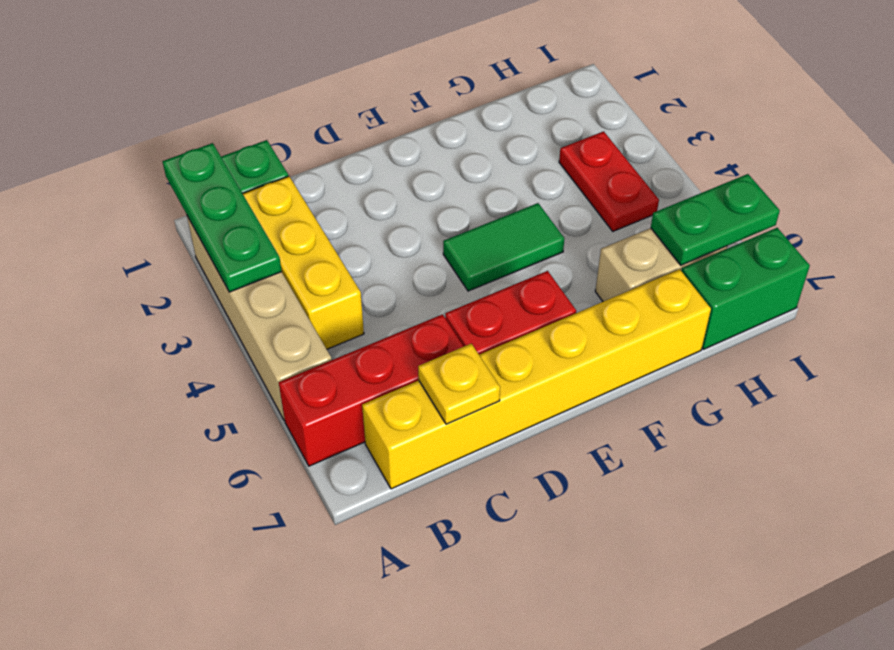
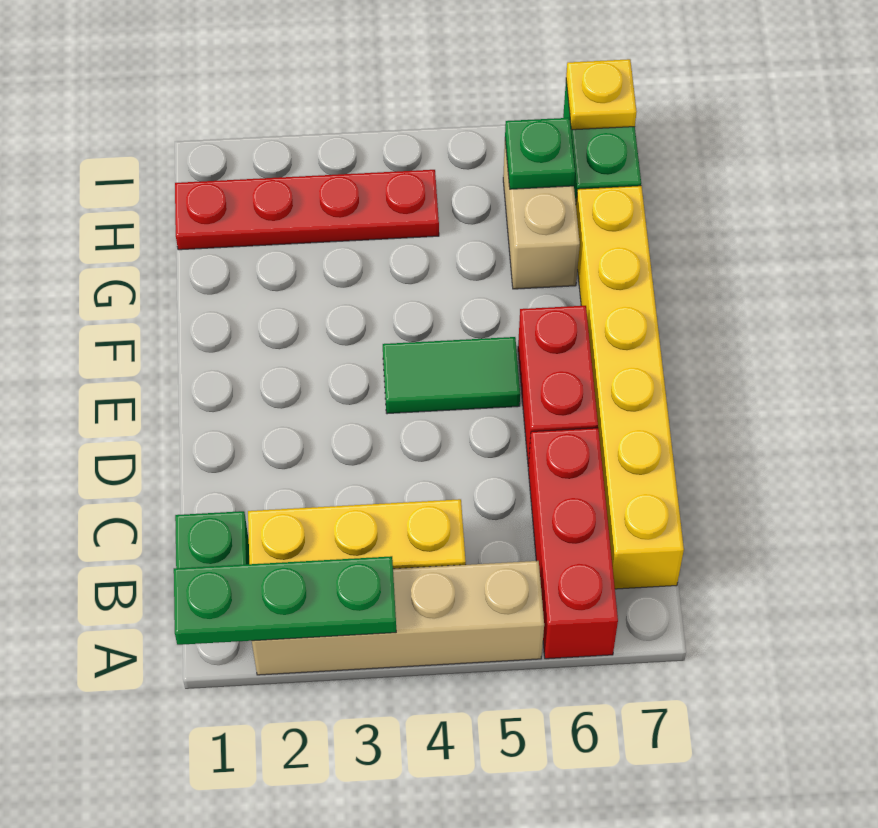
yellow 1x1 plate [418,344,500,424] -> yellow 1x1 plate moved to [566,59,637,130]
green 1x2 tile [443,203,564,291] -> green 1x2 tile turned to [383,337,520,414]
red 1x2 plate [559,131,659,231] -> red 1x4 plate [175,170,439,250]
green 1x2 plate [651,174,780,265] -> green 1x1 plate [505,118,575,189]

